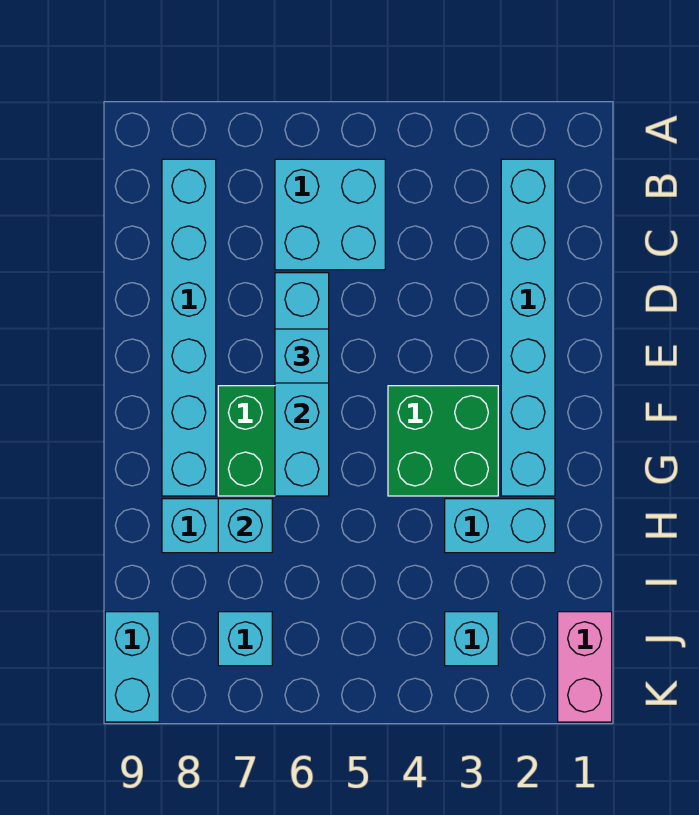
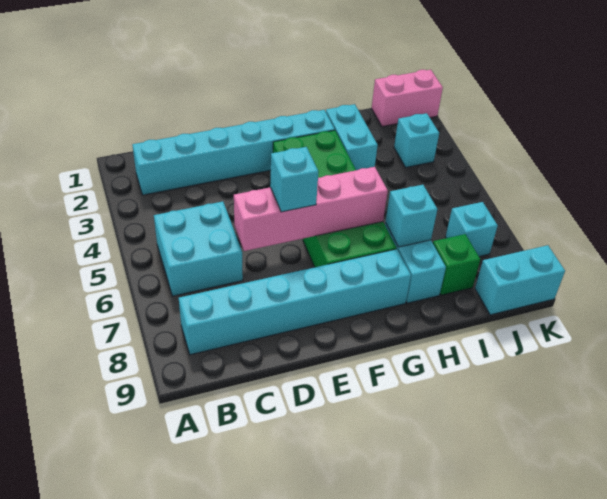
cyan 1x4 brick [275,273,329,496] -> pink 1x4 brick [234,167,388,251]
none -> green 1x1 brick [433,234,480,295]

